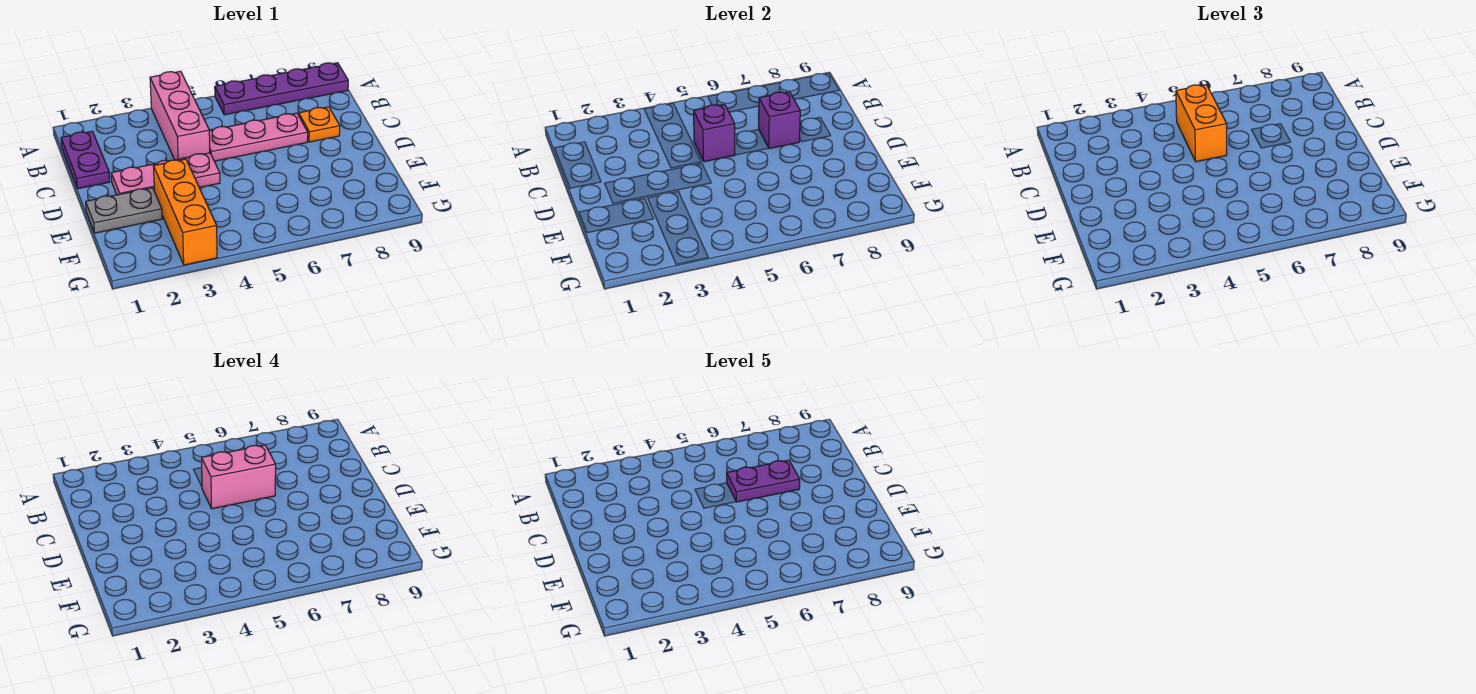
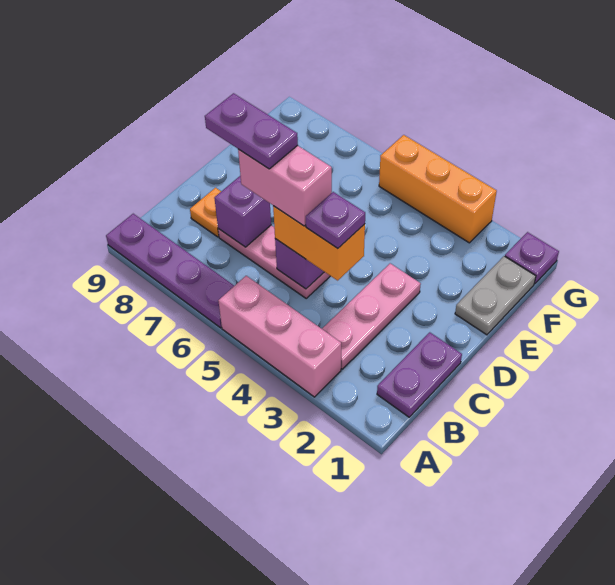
pink 1x3 brick [150,71,210,160] -> pink 1x3 brick turned to [218,276,341,397]
orange 1x2 brick [1176,85,1227,162] -> orange 1x2 brick turned to [273,206,365,280]
none -> purple 1x1 plate [306,192,365,248]
pink 1x3 plate [111,153,220,195] -> pink 1x3 plate turned to [322,263,421,369]
grey 1x2 plate [86,188,162,233] -> grey 1x2 plate turned to [455,256,536,335]
orange 1x3 brick [153,159,217,265] -> orange 1x3 brick turned to [379,135,497,243]
none -> purple 1x1 plate [505,232,559,284]

